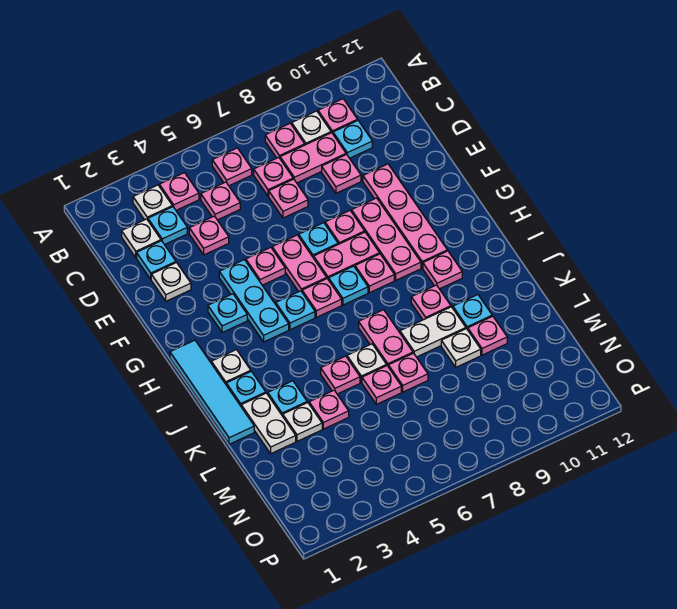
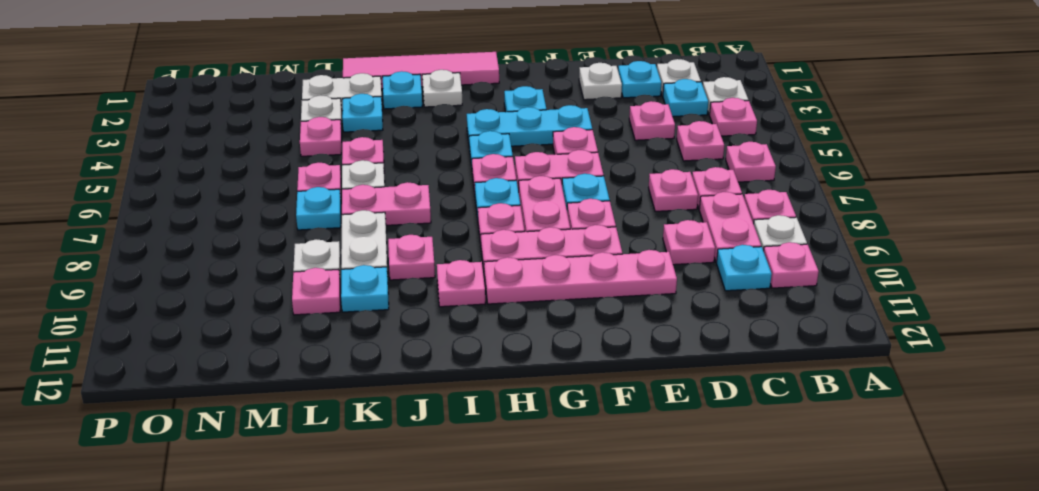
cyan 1x4 tile [170,340,254,444] -> pink 1x4 tile [343,52,499,89]
pink 1x1 plate [389,353,428,392] -> cyan 1x1 plate [296,187,341,230]

